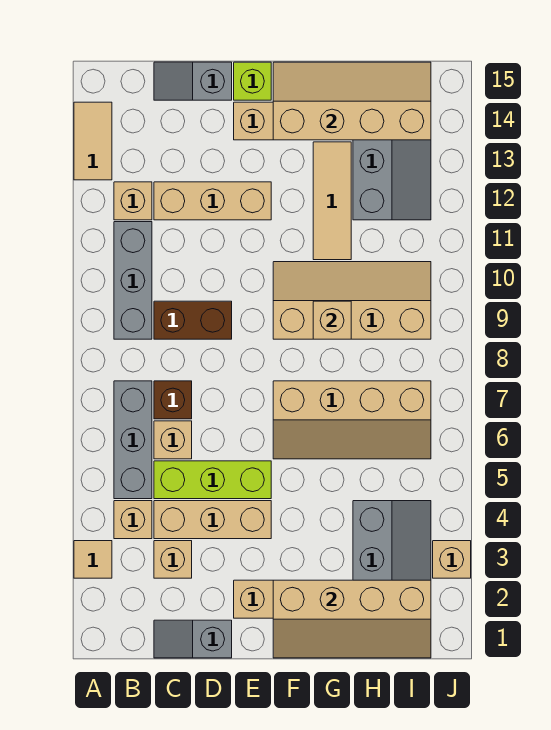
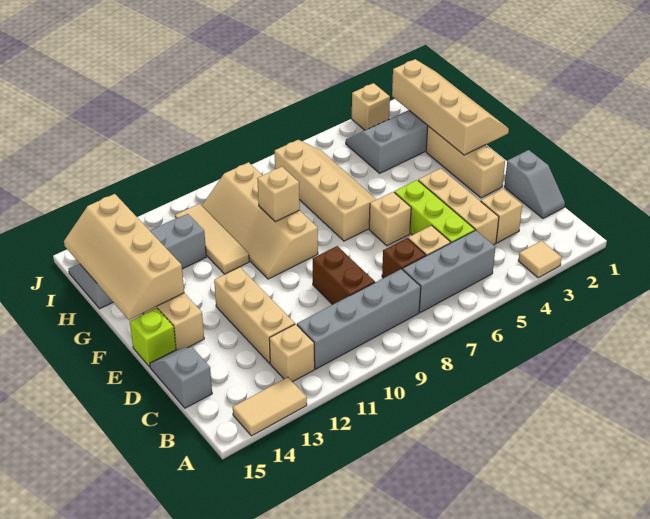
tan 1x1 brick [114,501,152,539] -> tan 1x1 brick moved to [369,192,411,246]
grey 1x3 brick [114,222,152,339] -> grey 1x4 brick [297,269,421,369]
grey 1x2 slope [154,62,232,100] -> grey 1x2 slope turned to [150,347,212,408]
tan 1x3 tile [313,142,351,260] -> tan 1x3 tile turned to [175,204,249,274]

